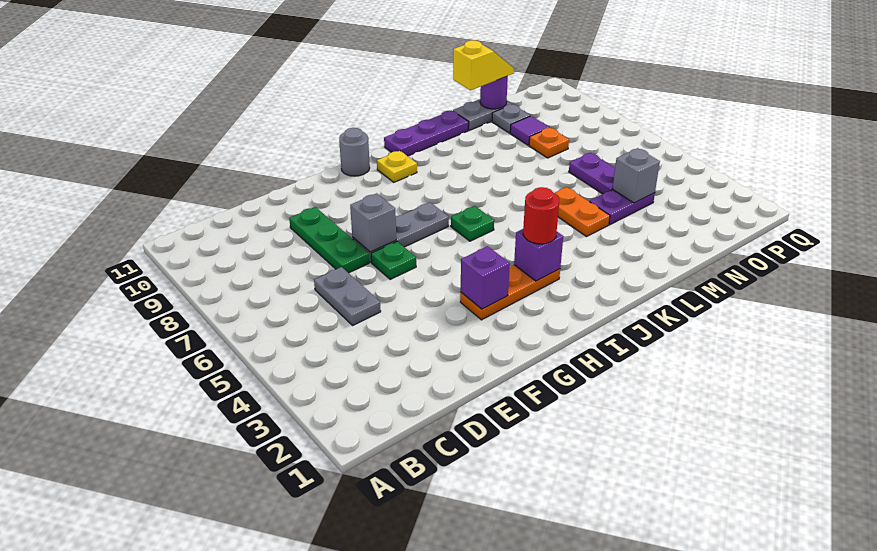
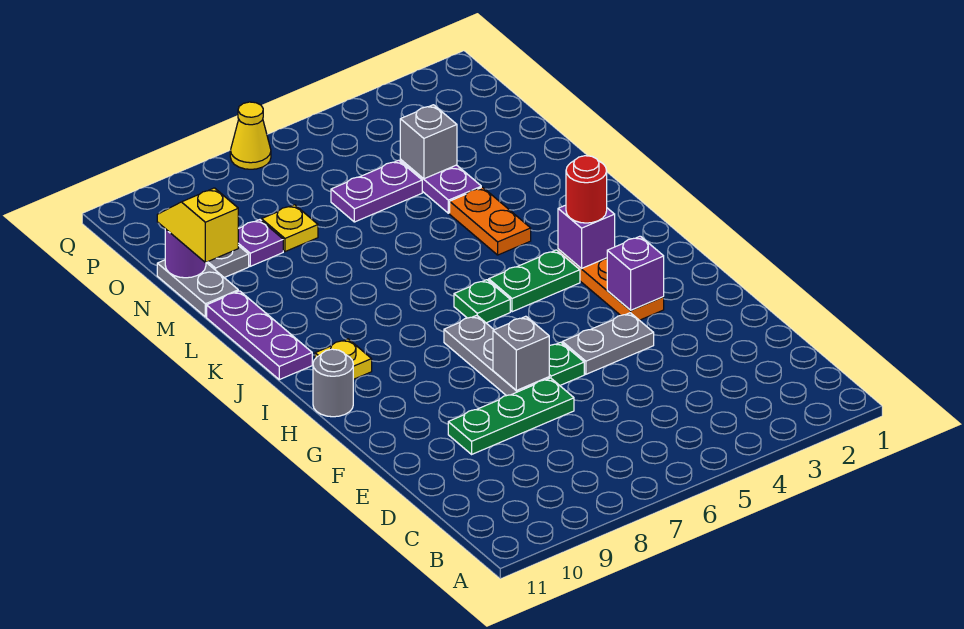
grey 1x2 plate [314,267,381,325] -> grey 1x2 plate moved to [562,313,654,374]
none -> green 1x2 plate [489,250,580,312]
orange 1x2 plate [555,187,610,237] -> orange 1x2 plate turned to [450,187,531,255]
orange 1x1 plate [529,128,569,158] -> yellow 1x1 plate [262,205,318,252]
purple 1x1 tile [510,116,549,145] -> purple 1x1 plate [238,220,283,266]
none -> yellow 1x1 cone [230,102,271,169]

